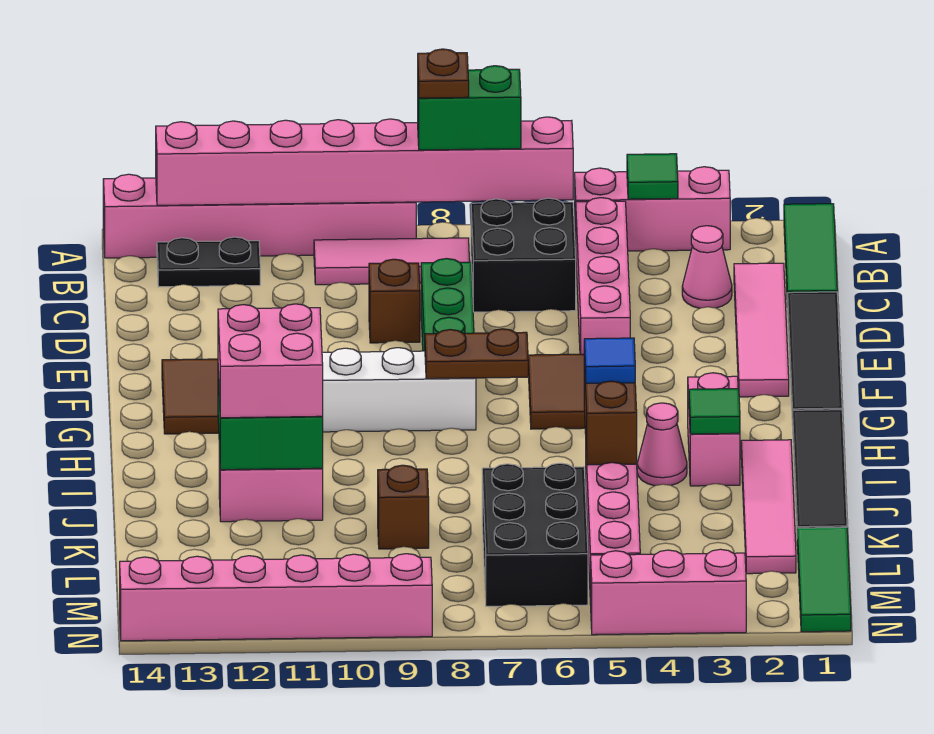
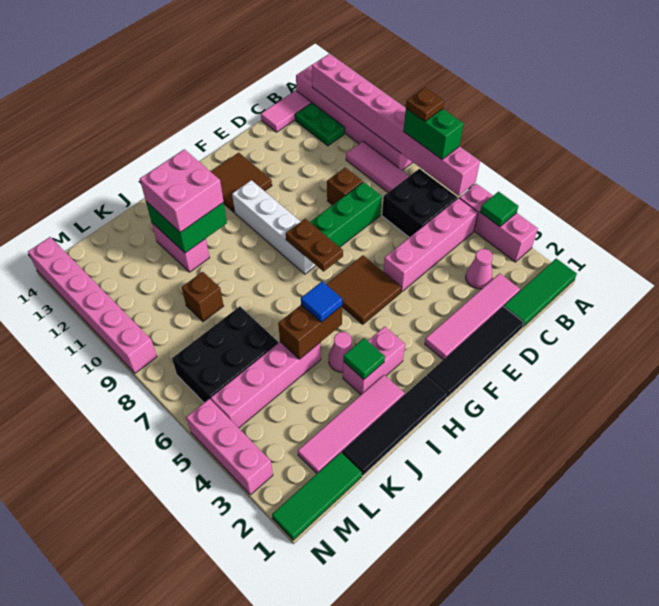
black 1x2 plate [157,237,260,287] -> green 1x2 plate [295,103,345,146]
none -> pink 1x2 tile [261,91,311,132]

